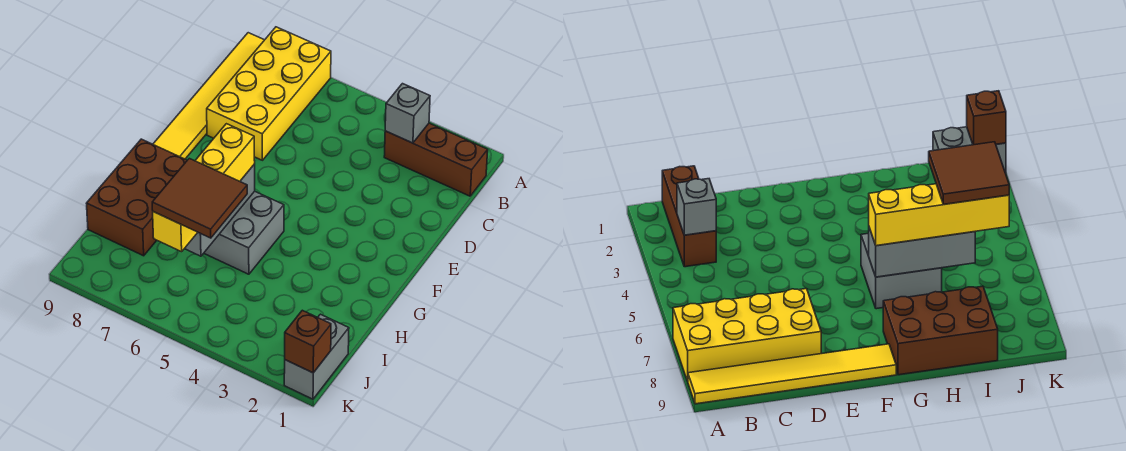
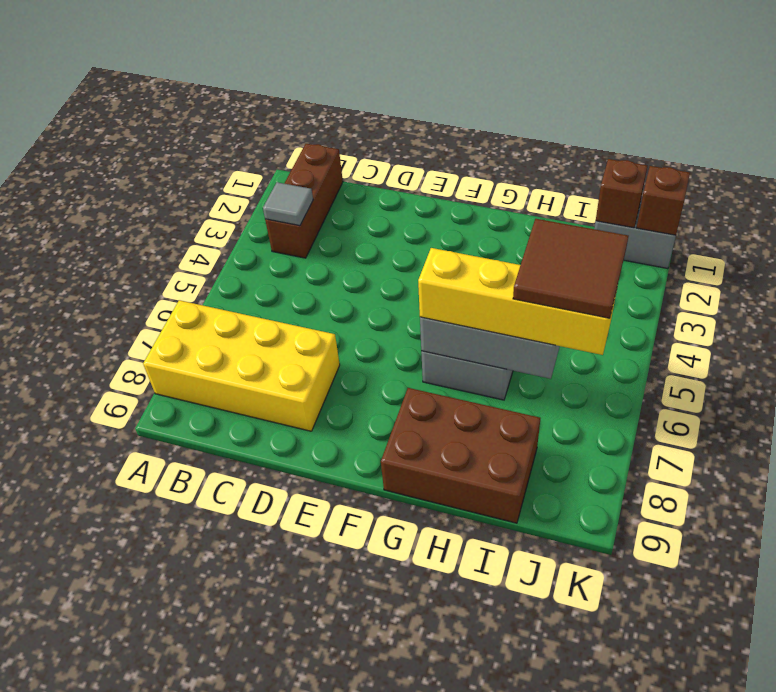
yellow 1x6 tile [153,33,264,159] -> none
grey 1x1 brick [385,84,430,143] -> grey 1x1 tile [263,182,313,226]
none -> brown 1x1 brick [596,159,647,228]

